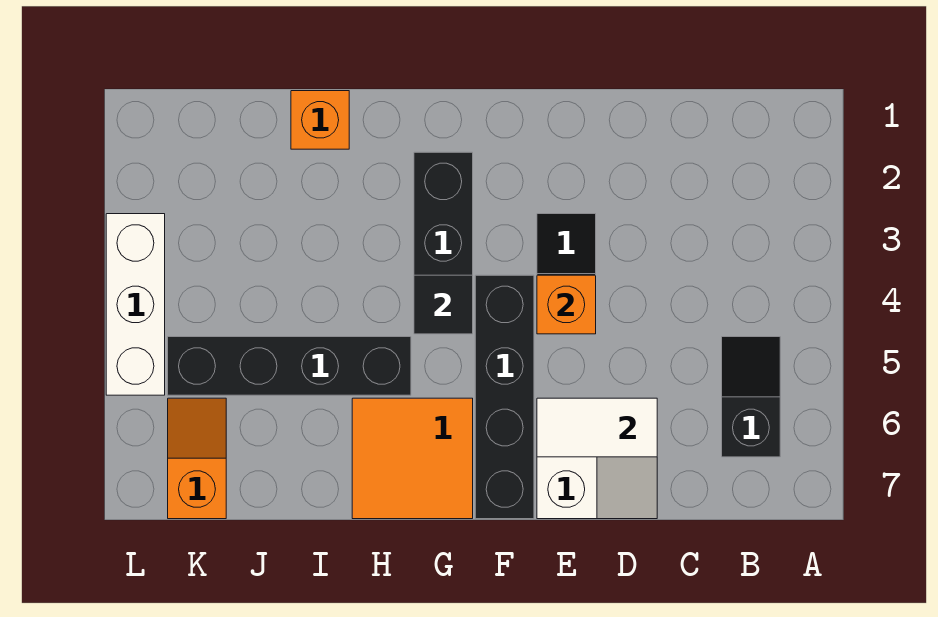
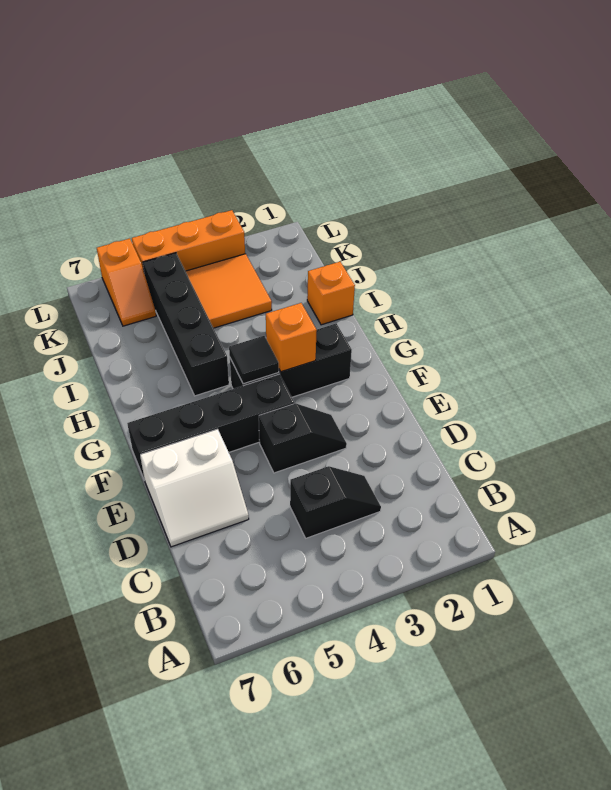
black 1x2 slope [722,337,780,457] -> black 1x2 slope moved to [290,466,381,538]
white 1x2 tile [537,398,657,457] -> none
orange 1x1 brick [537,275,596,334] -> orange 1x1 brick moved to [266,303,317,372]
orange 2x2 tile [352,398,473,519] -> orange 2x2 tile moved to [186,254,272,328]
orange 1x2 slope [168,398,226,519] -> orange 1x2 slope turned to [97,239,156,326]
white 1x3 brick [106,214,165,395] -> orange 1x3 brick [132,210,245,271]

